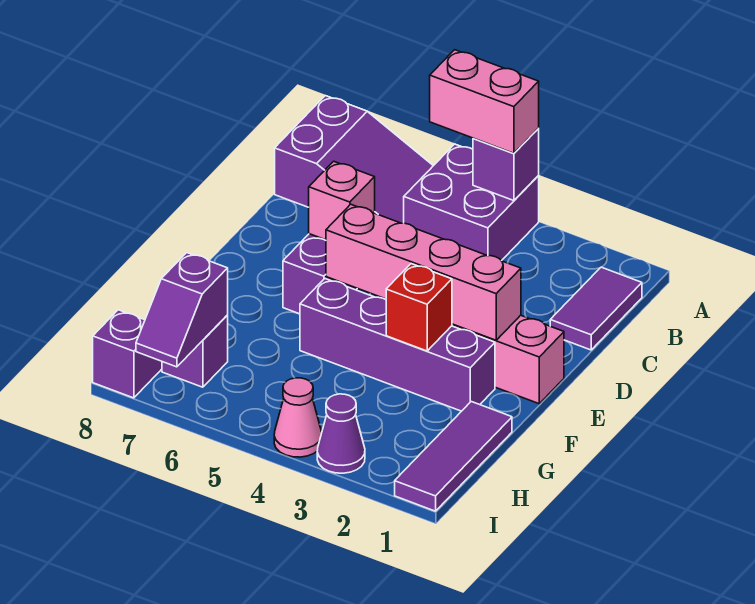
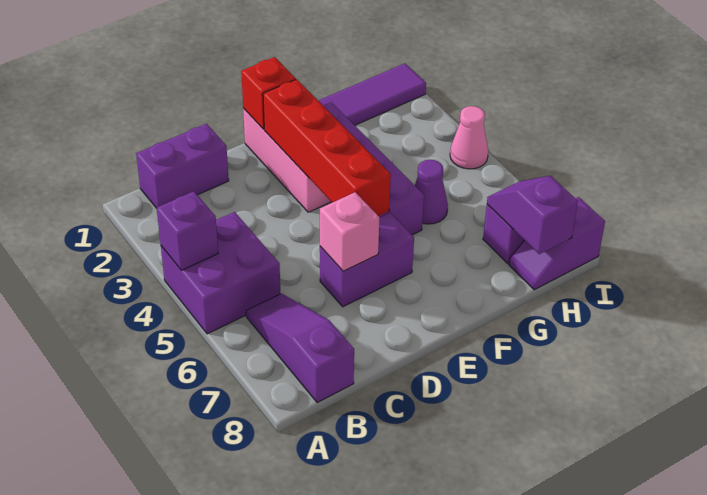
pink 1x2 brick [430,50,539,153] -> none
purple 2x3 slope [275,96,433,223] -> purple 1x3 slope [246,294,354,403]
purple 1x2 tile [550,267,642,350] -> purple 1x2 brick [136,124,229,208]
pink 1x4 brick [326,204,521,340] -> red 1x4 brick [263,79,391,216]
red 1x1 brick [386,264,452,351] -> red 1x1 brick moved to [241,57,296,129]
purple 1x2 slope [136,253,228,367] -> purple 1x2 slope turned to [487,176,578,254]
purple 1x1 cone [317,394,365,473] -> purple 1x1 cone moved to [415,160,448,224]

